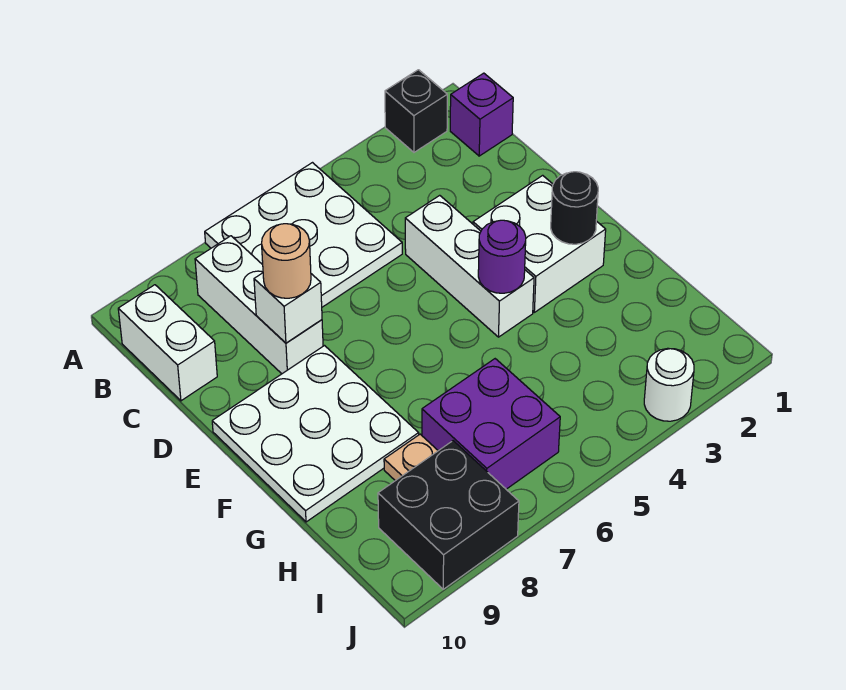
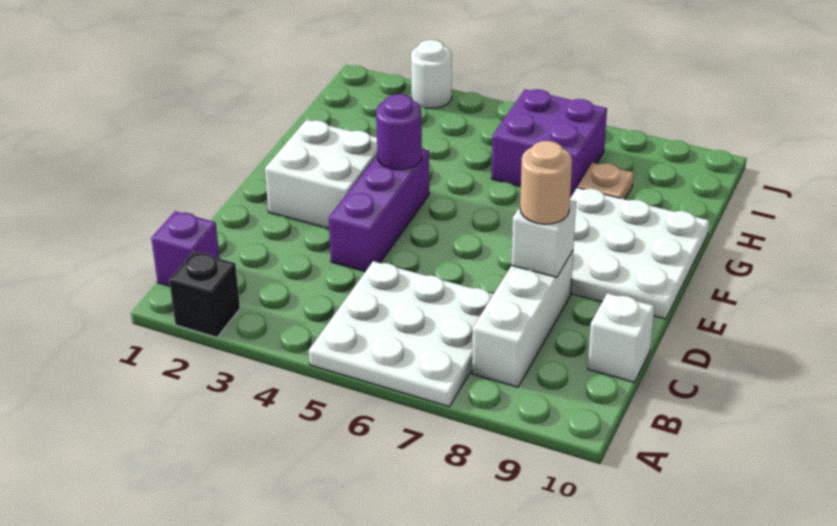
white 1x2 brick [118,285,217,401] -> white 1x1 brick [588,293,654,382]
white 1x3 brick [405,195,534,337] -> purple 1x3 brick [329,149,429,272]
black 1x1 round brick [551,172,598,244] -> none
black 2x2 brick [378,441,519,589] -> none

